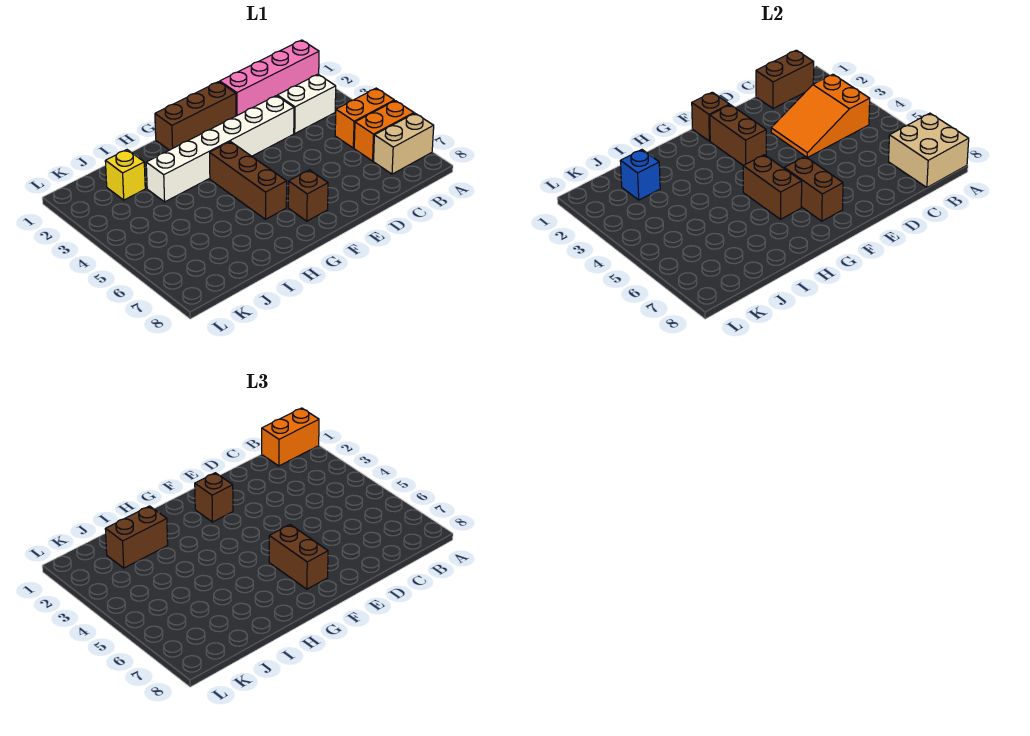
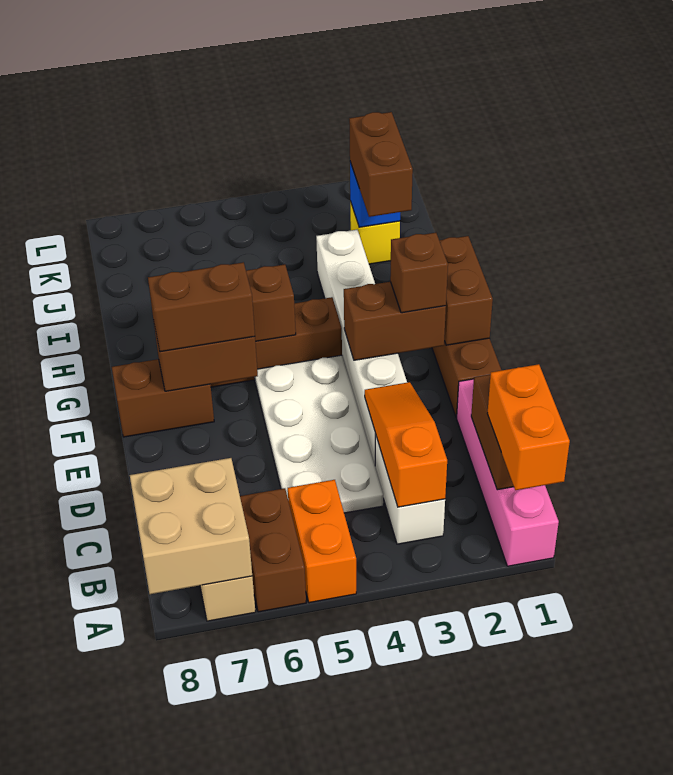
orange 1x2 brick [354,101,414,161] -> brown 1x2 brick [240,488,306,612]
orange 2x3 slope [771,74,870,158] -> orange 1x3 slope [365,382,447,507]
none -> white 2x4 plate [255,355,383,513]
brown 1x1 brick [692,92,730,141] -> brown 1x2 brick [439,236,493,345]
brown 1x1 brick [288,170,328,221] -> brown 1x2 brick [112,359,214,437]

